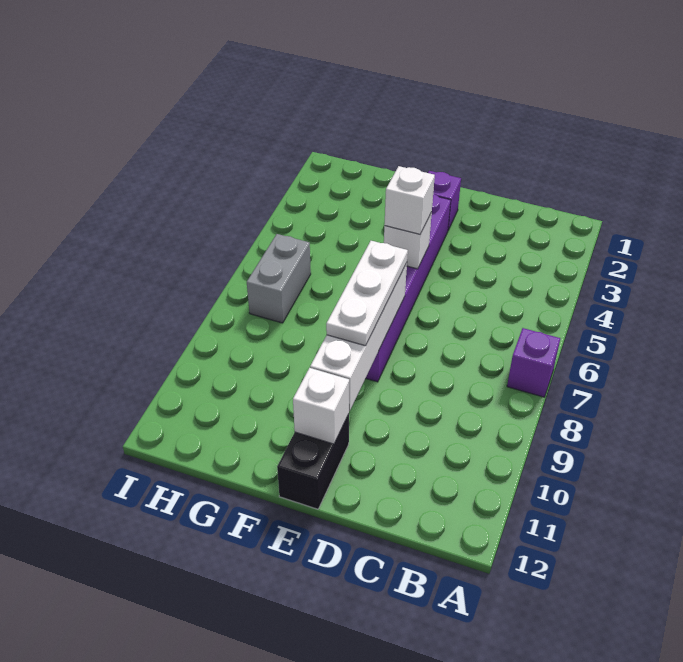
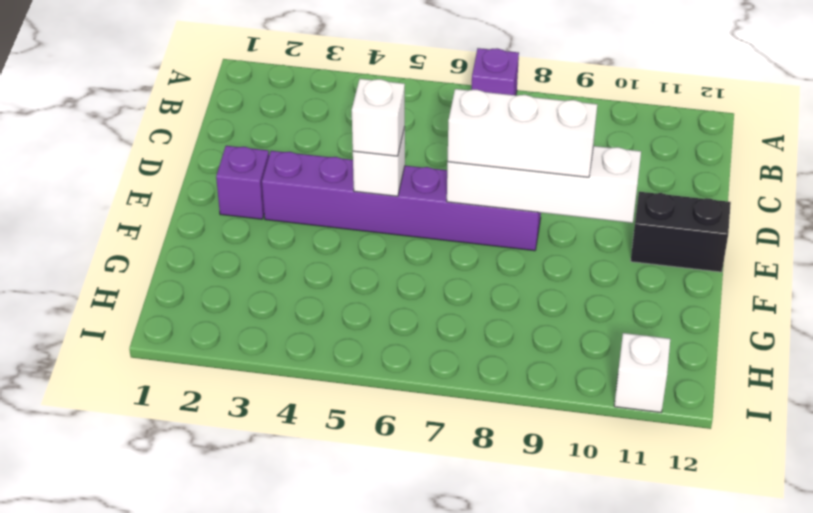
white 1x3 plate [326,241,408,346] -> white 1x3 brick [448,89,597,177]
white 1x1 brick [293,368,349,444] -> white 1x1 brick moved to [614,333,670,412]
grey 1x2 brick [247,234,311,323] -> none

